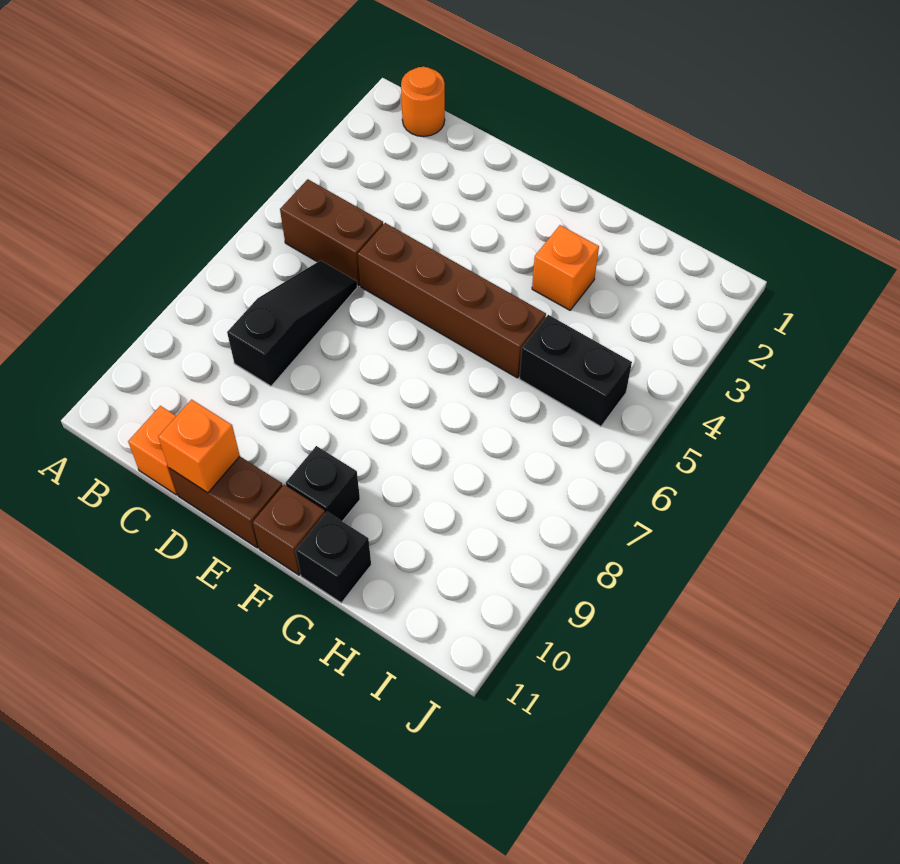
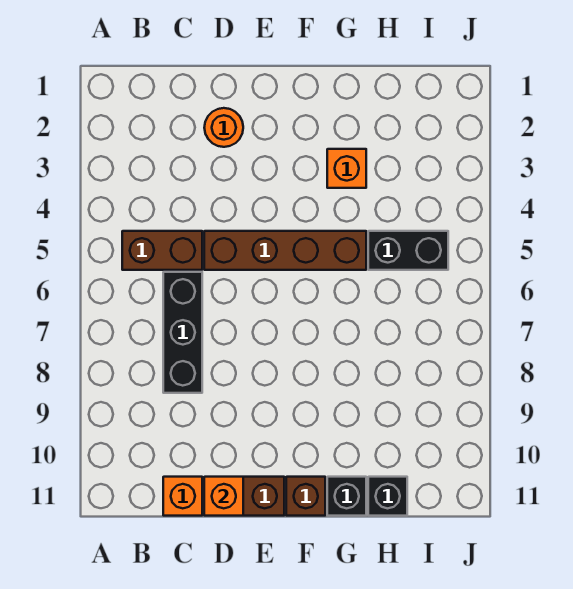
orange 1x1 round brick [401,67,445,137] -> orange 1x1 round brick moved to [204,108,243,147]
black 1x3 slope [227,261,357,386] -> black 1x3 brick [163,272,202,393]
black 1x1 brick [286,446,360,521] -> black 1x1 brick moved to [368,477,407,516]

